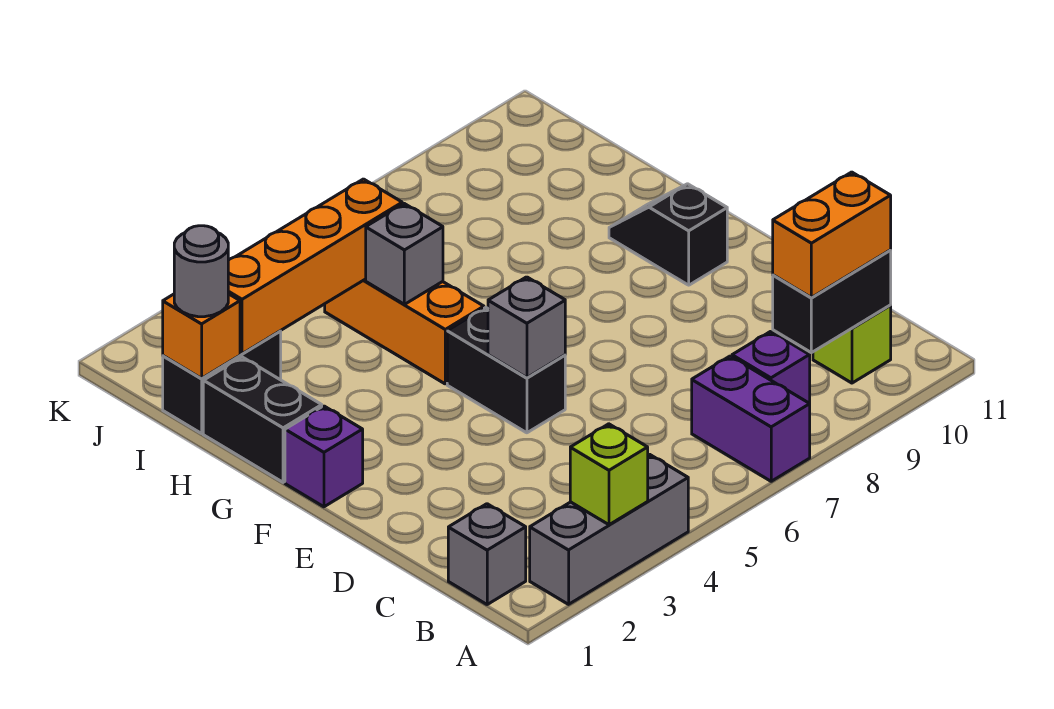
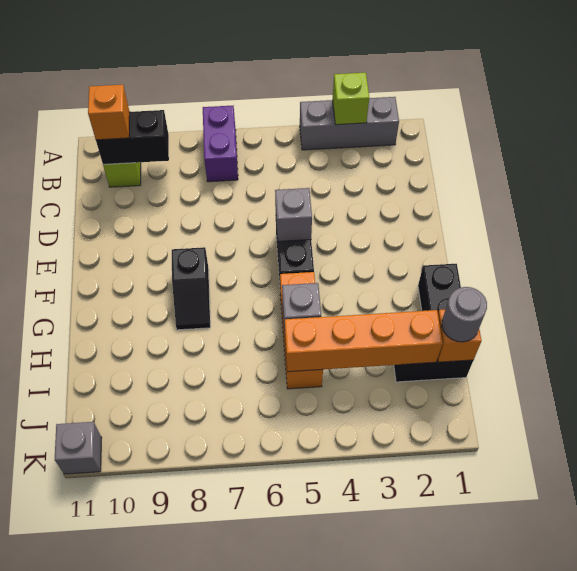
grey 1x1 brick [448,504,526,604] -> grey 1x1 brick moved to [55,422,102,474]
purple 1x1 brick [732,331,810,403] -> none
orange 1x2 brick [773,172,891,298] -> orange 1x1 brick [88,85,130,140]
purple 1x1 brick [285,406,363,507] -> none
black 1x2 slope [609,184,727,285] -> black 1x2 slope moved to [172,247,210,330]

